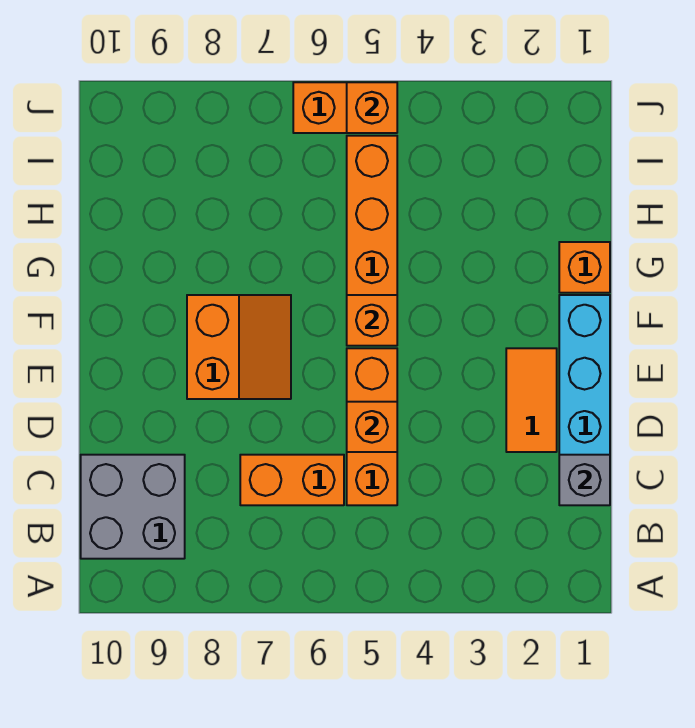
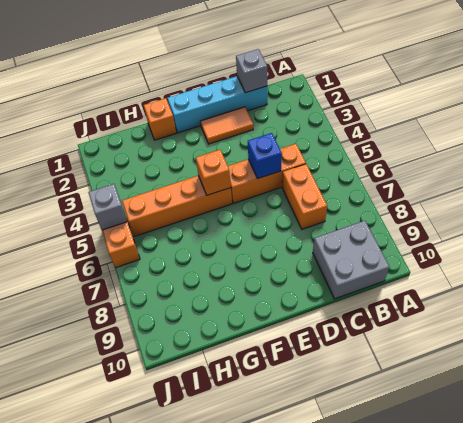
orange 1x1 brick [347,402,397,452] -> blue 1x1 brick [248,133,282,179]
orange 2x2 slope [187,295,291,399] -> none
orange 1x1 brick [347,82,397,133] -> grey 1x1 brick [88,184,127,230]

